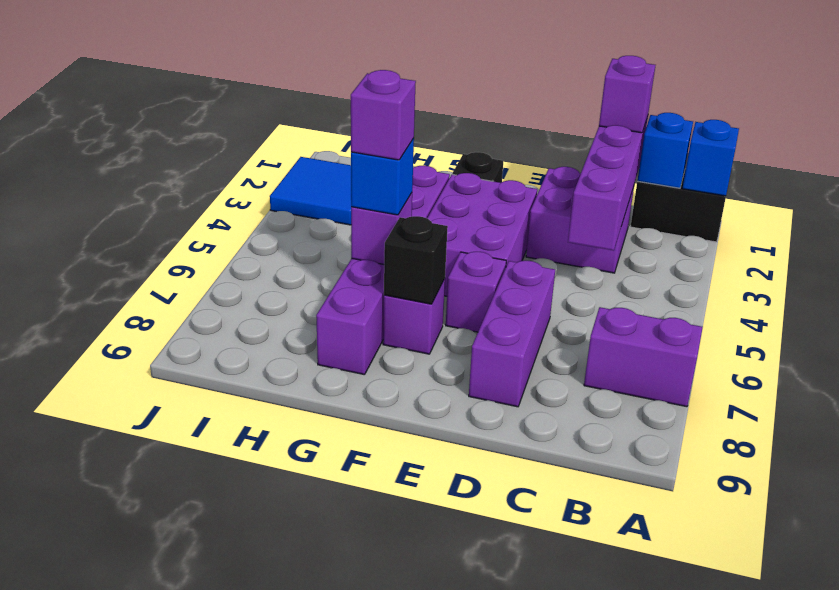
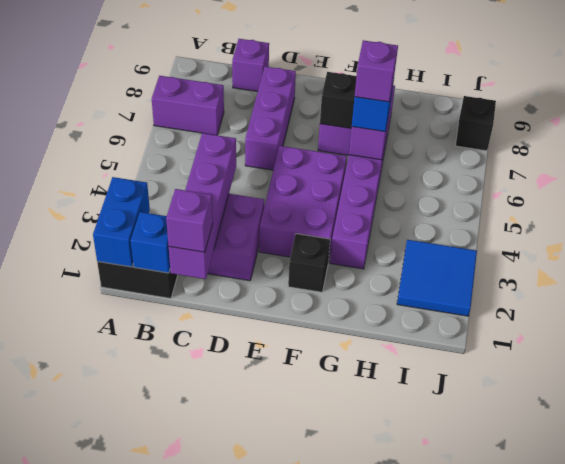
blue 1x1 brick [683,120,739,196] -> blue 1x2 brick [93,177,150,267]
purple 1x1 brick [446,252,506,332] -> purple 1x1 brick moved to [232,39,269,92]
none -> black 1x1 brick [455,96,496,151]

